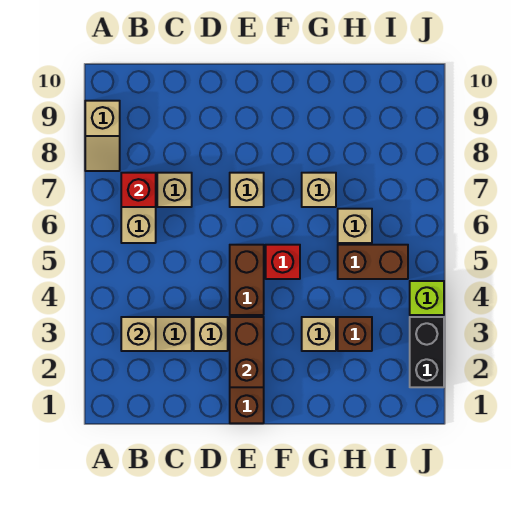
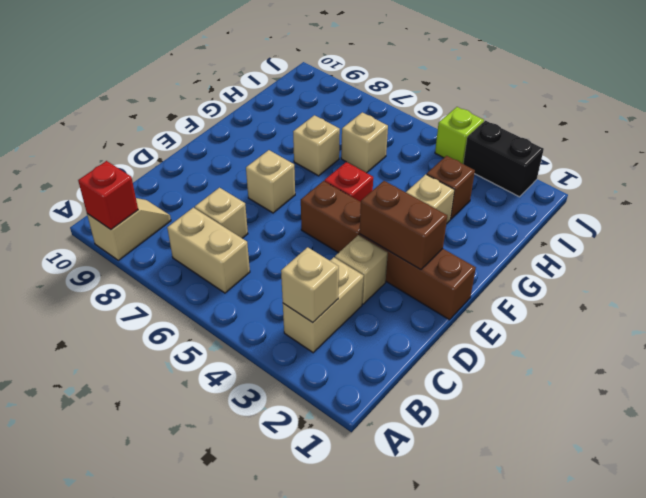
tan 1x2 slope [85,101,120,171] -> tan 1x2 slope turned to [87,198,171,260]
red 1x1 brick [121,173,156,207] -> red 1x1 brick moved to [78,161,138,229]
brown 1x2 brick [338,245,408,279] -> none

